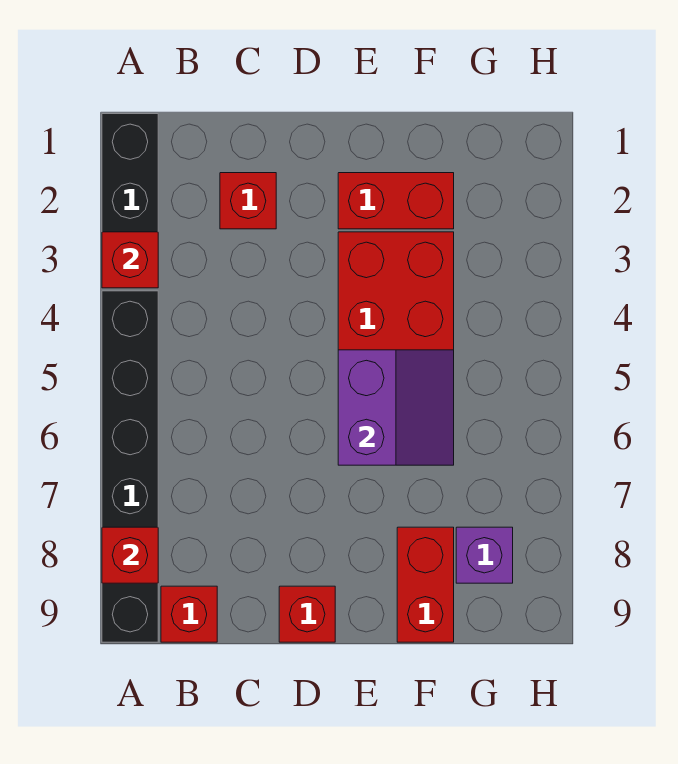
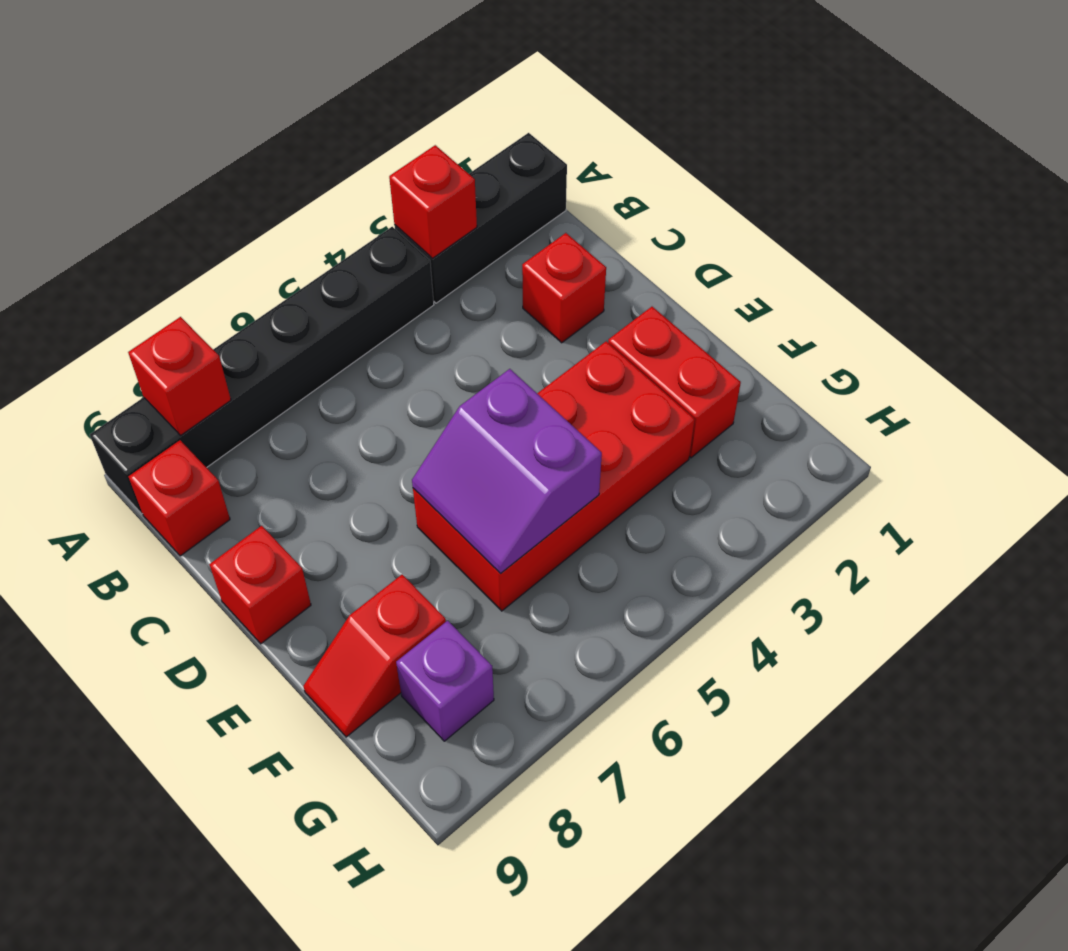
purple 2x2 slope [338,350,454,465] -> purple 2x2 slope turned to [412,369,602,574]
red 1x2 brick [397,527,454,642] -> red 1x2 slope [303,575,446,737]

